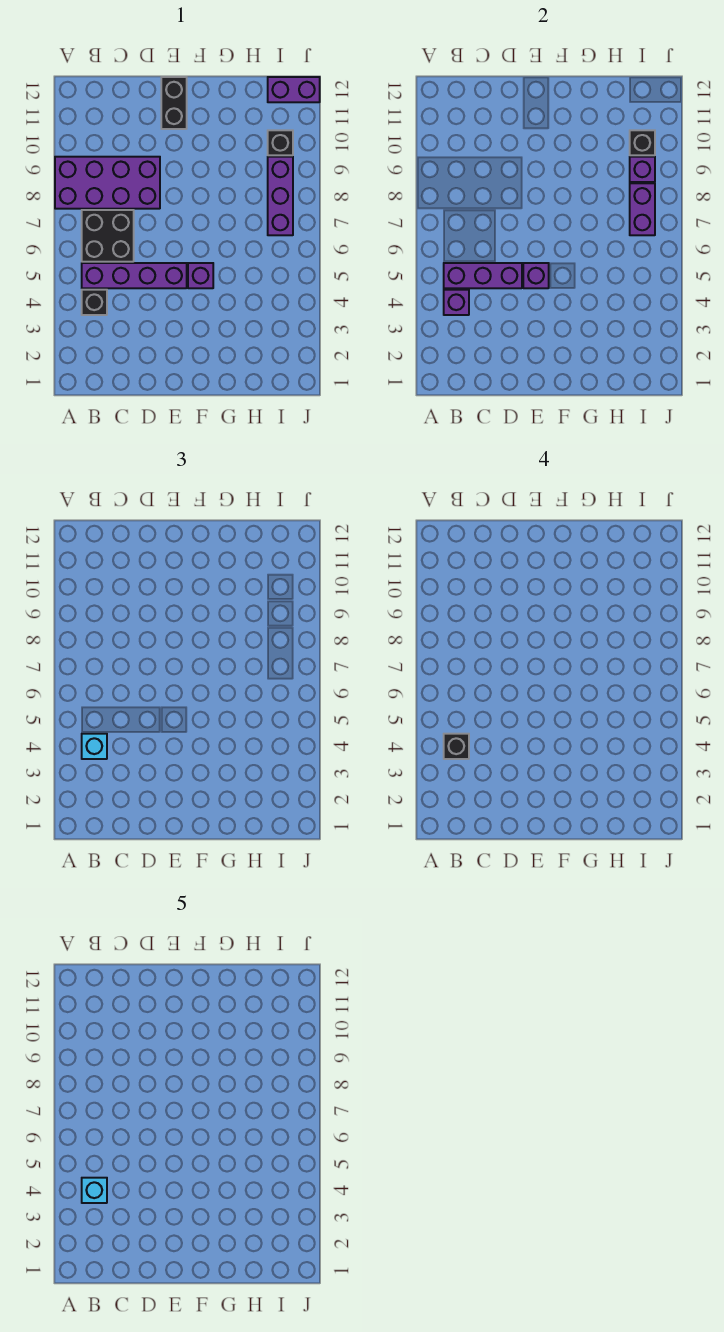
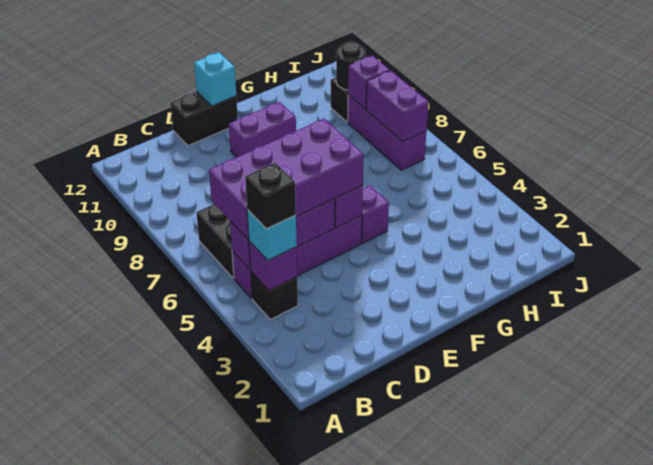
purple 2x4 brick [55,157,160,209] -> purple 2x4 brick moved to [209,119,364,240]
cyan 1x1 brick [82,1178,107,1203] -> cyan 1x1 brick moved to [194,53,236,106]
black 1x2 brick [161,77,187,129] -> black 1x2 brick turned to [170,92,238,146]
black 1x1 brick [630,130,655,155] -> black 1x1 round brick [336,42,366,90]
purple 1x2 brick [268,77,320,102] -> purple 1x2 brick moved to [229,102,296,157]

